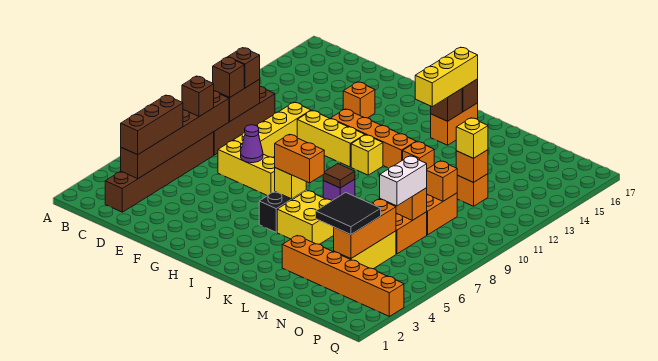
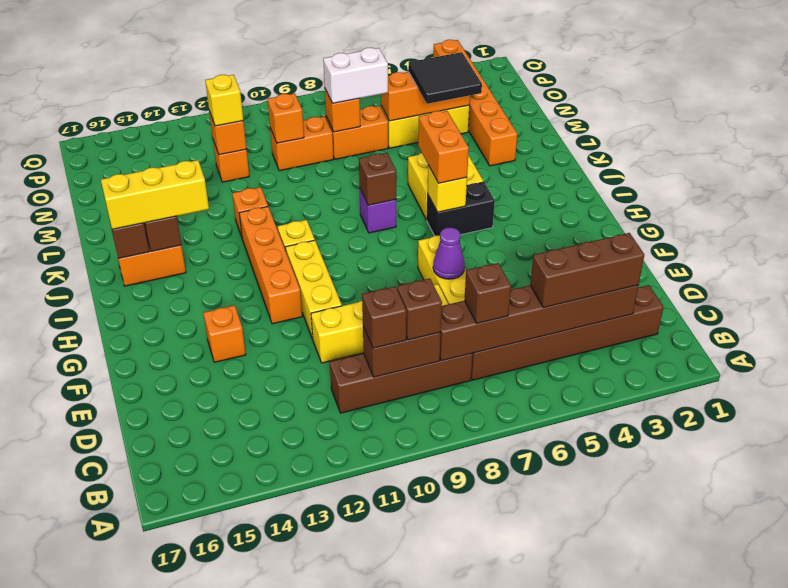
brown 1x1 tile [323,164,355,188] -> brown 1x1 brick [359,153,396,205]

